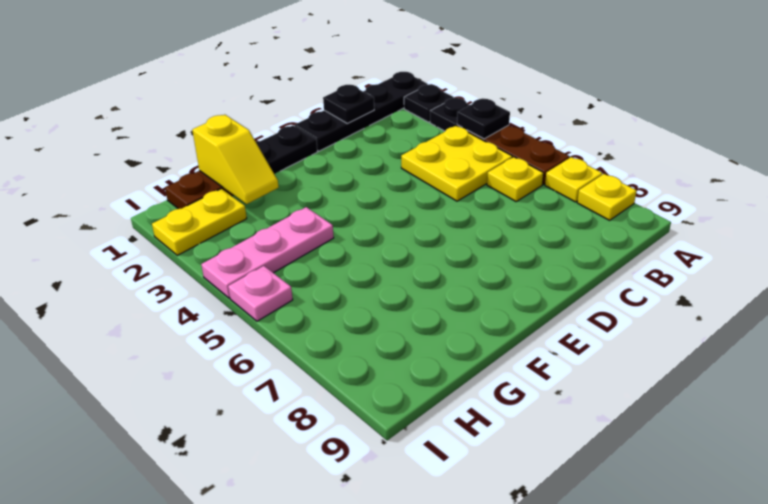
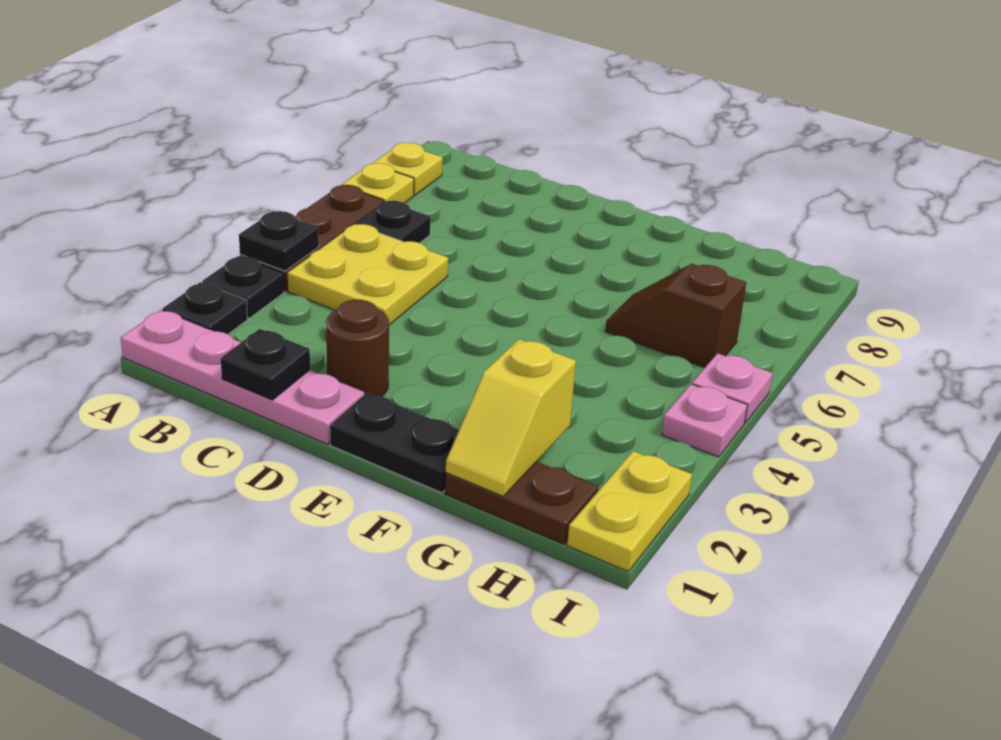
black 1x4 plate [295,72,428,151] -> pink 1x4 plate [121,310,364,444]
yellow 1x1 plate [487,157,543,201] -> black 1x1 plate [356,201,430,243]
none -> brown 1x1 round brick [326,300,389,397]
yellow 1x2 slope [192,115,279,204] -> yellow 1x2 slope turned to [446,339,576,496]
pink 1x3 plate [201,207,334,298] -> pink 1x1 plate [662,384,747,457]
none -> brown 1x2 slope [605,264,746,368]
yellow 1x2 plate [152,189,247,255] -> yellow 1x2 plate turned to [567,451,692,572]

